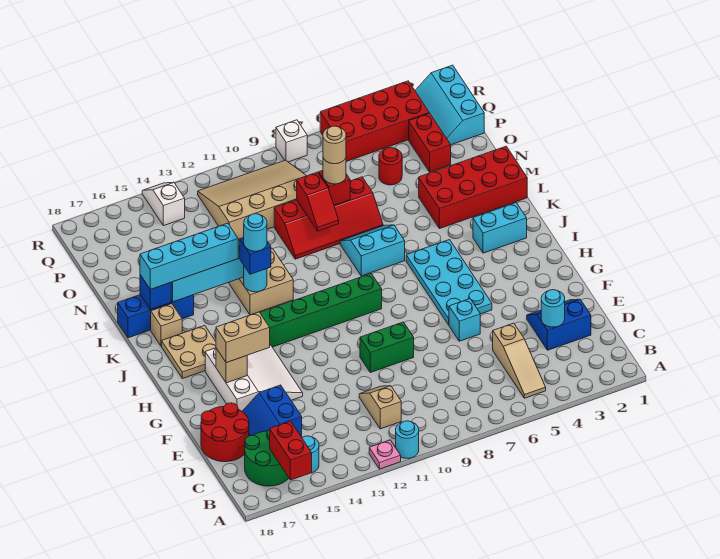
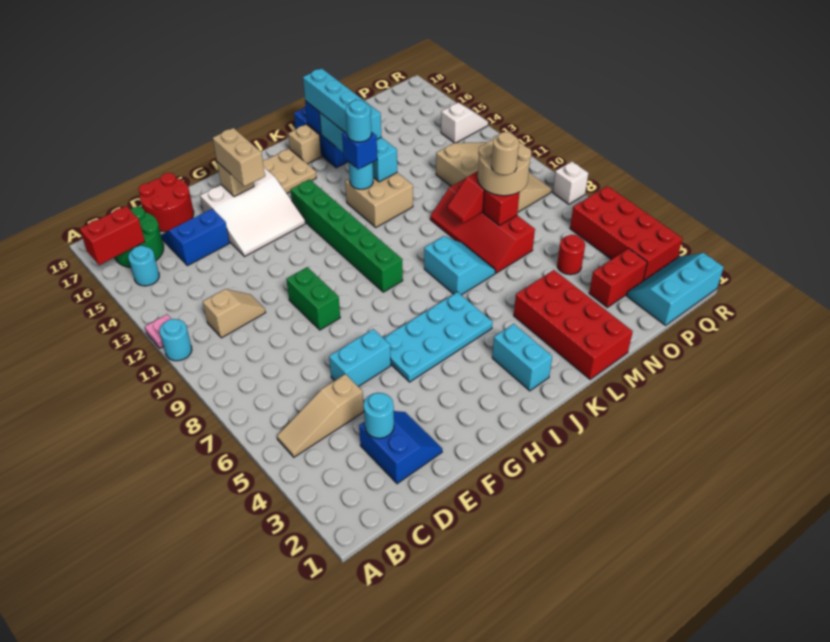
cyan 1x1 brick [449,299,480,341] -> cyan 1x2 brick [329,329,391,387]
tan 1x1 round brick [323,158,346,184] -> tan 2x2 round brick [478,140,531,196]

